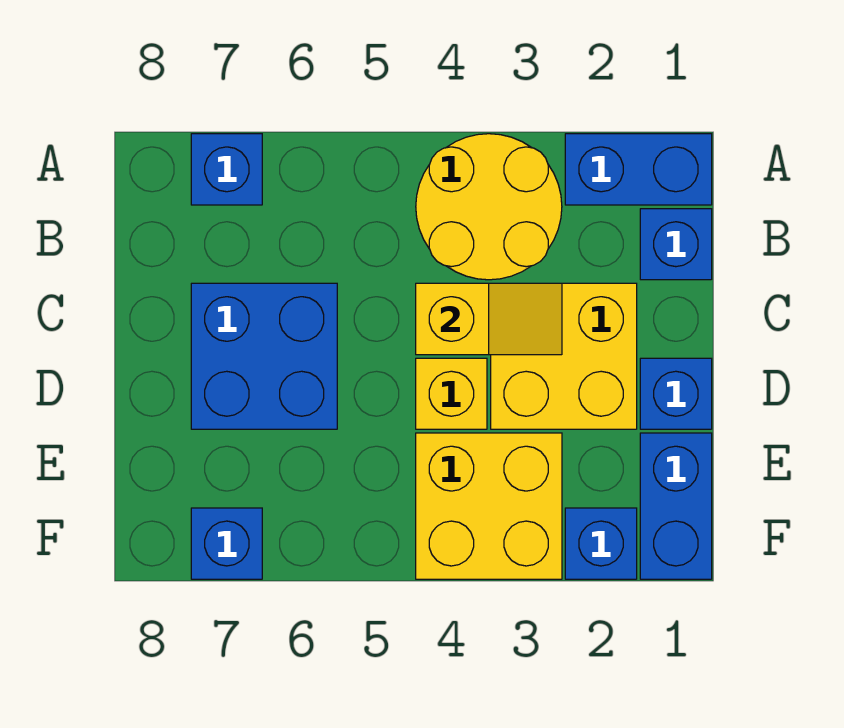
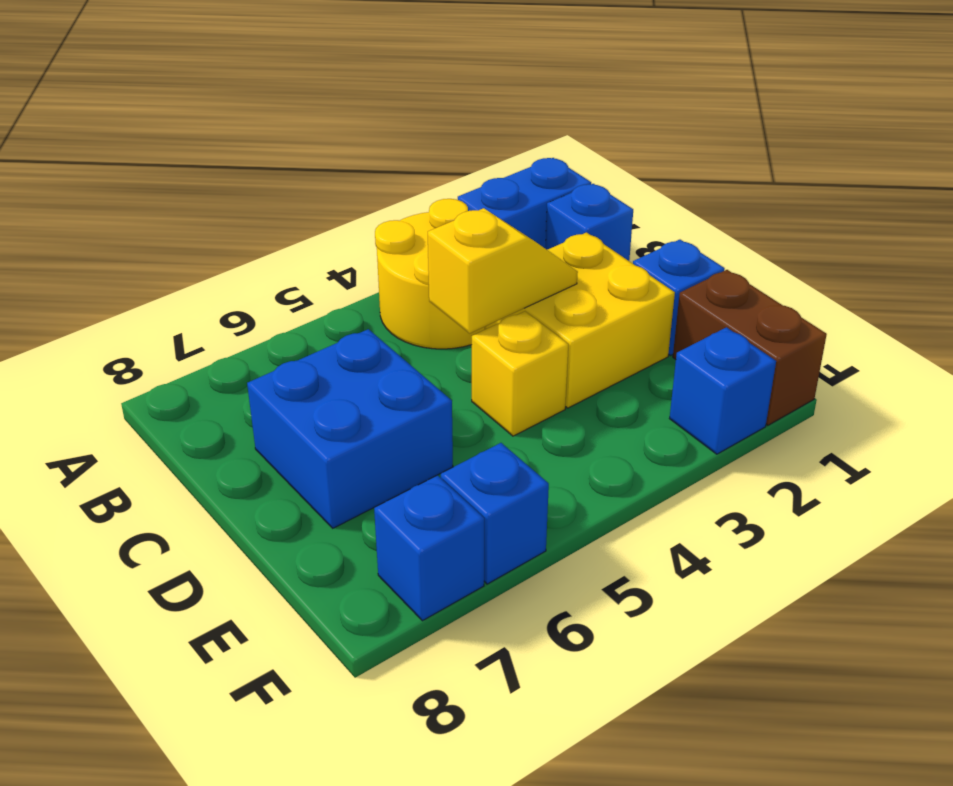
blue 1x1 brick [191,134,262,205] -> blue 1x1 brick moved to [441,443,549,584]
blue 1x2 brick [640,433,712,579] -> brown 1x2 brick [673,270,827,425]
yellow 2x2 brick [416,433,562,579] -> none

